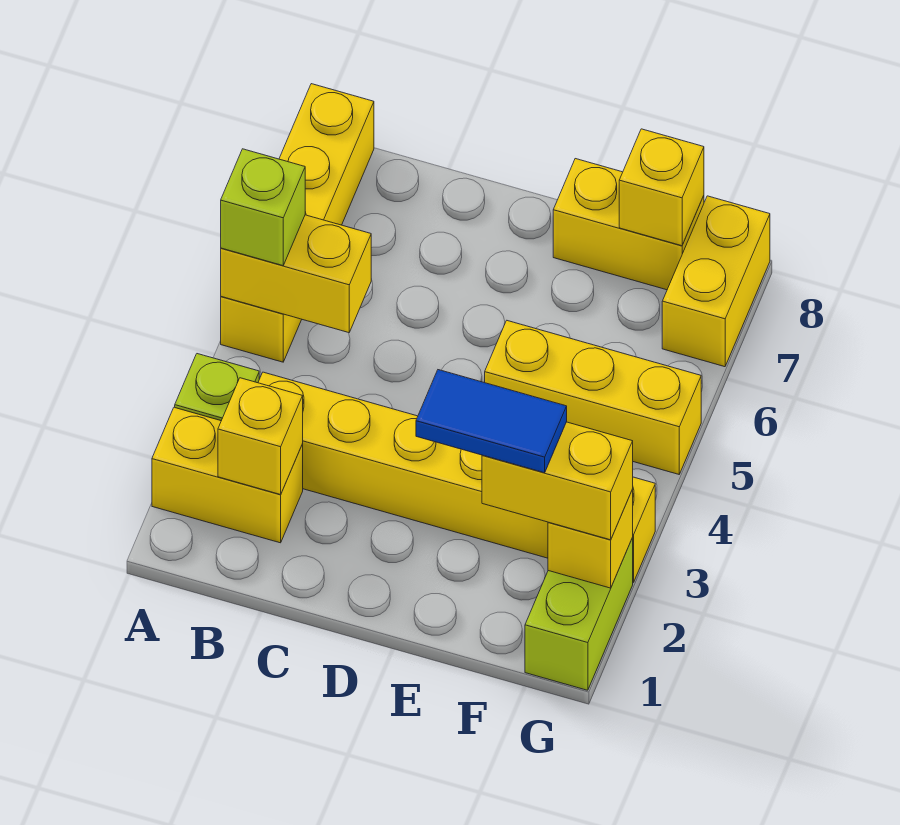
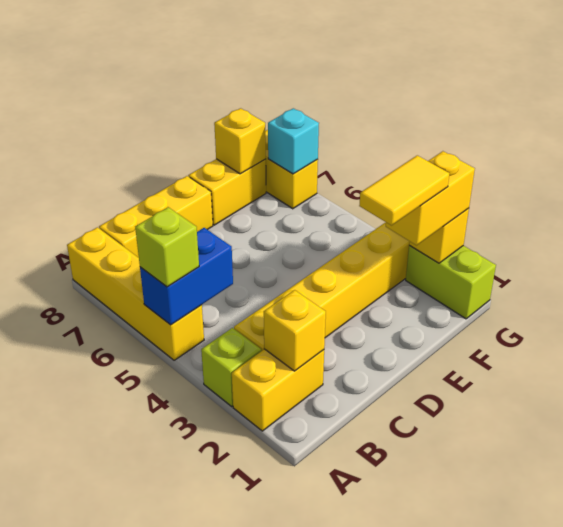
yellow 1x2 brick [221,215,371,333] -> blue 1x2 brick [140,228,233,325]
blue 1x2 tile [416,370,567,473] -> yellow 1x2 tile [359,155,449,225]
yellow 1x3 brick [485,321,701,474] -> yellow 1x3 brick moved to [99,176,213,258]
none -> cyan 1x1 brick [268,108,319,174]

